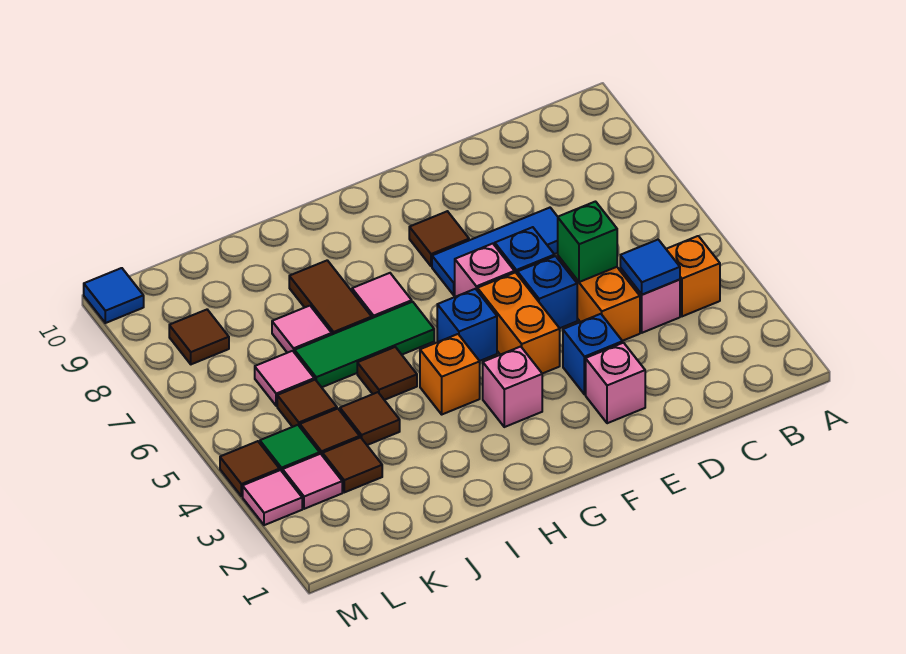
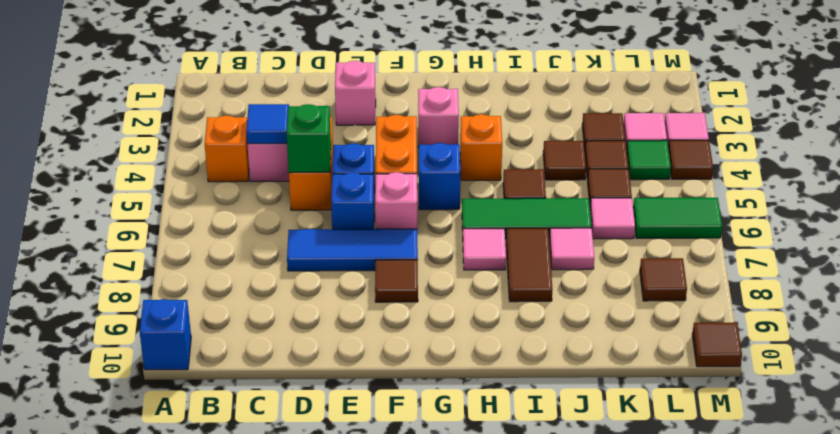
blue 1x1 brick [563,314,623,394] -> blue 1x1 brick moved to [140,299,191,370]
none -> green 1x2 tile [633,198,722,238]
blue 1x1 tile [84,268,144,323] -> brown 1x1 tile [692,322,742,367]

